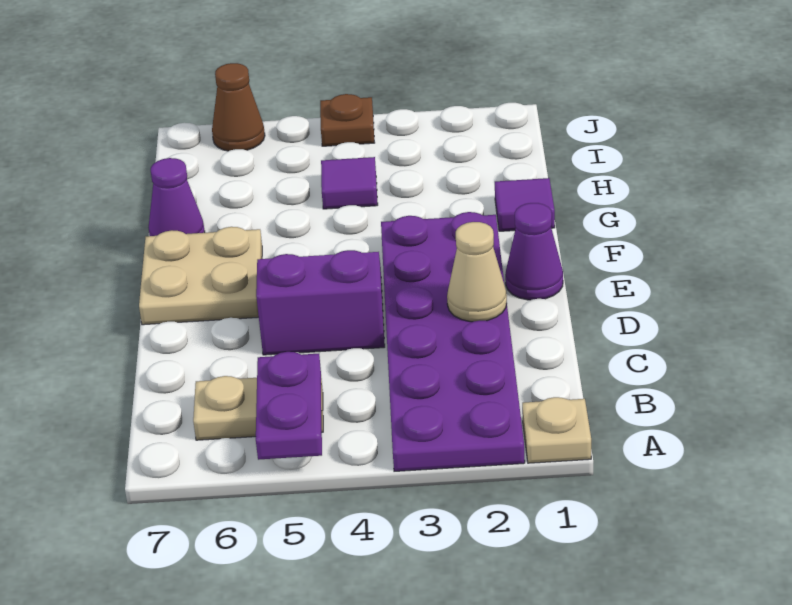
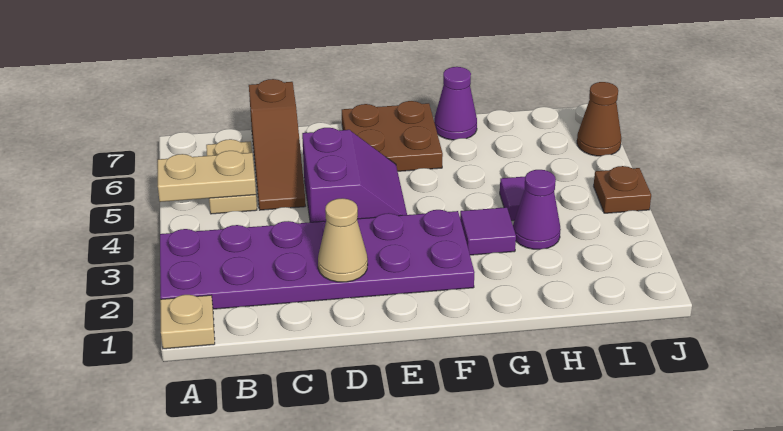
purple 1x2 plate [256,352,322,460] -> tan 1x2 plate [158,151,256,202]
none -> brown 1x3 slope [249,79,306,210]
purple 1x1 cone [505,203,563,300] -> purple 1x1 cone moved to [513,170,561,249]
tan 2x2 plate [139,227,262,325] -> brown 2x2 plate [342,101,443,171]
purple 1x1 tile [495,178,555,231] -> purple 1x1 tile moved to [460,207,516,255]

